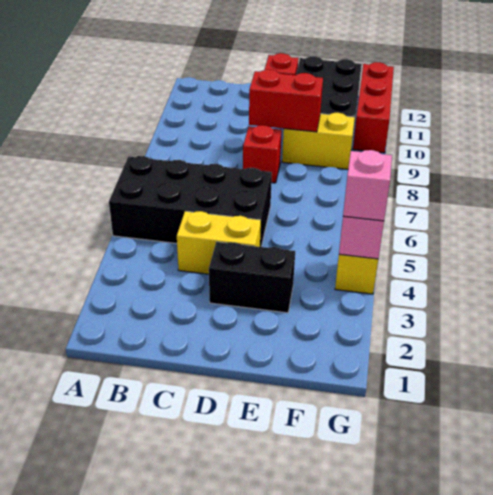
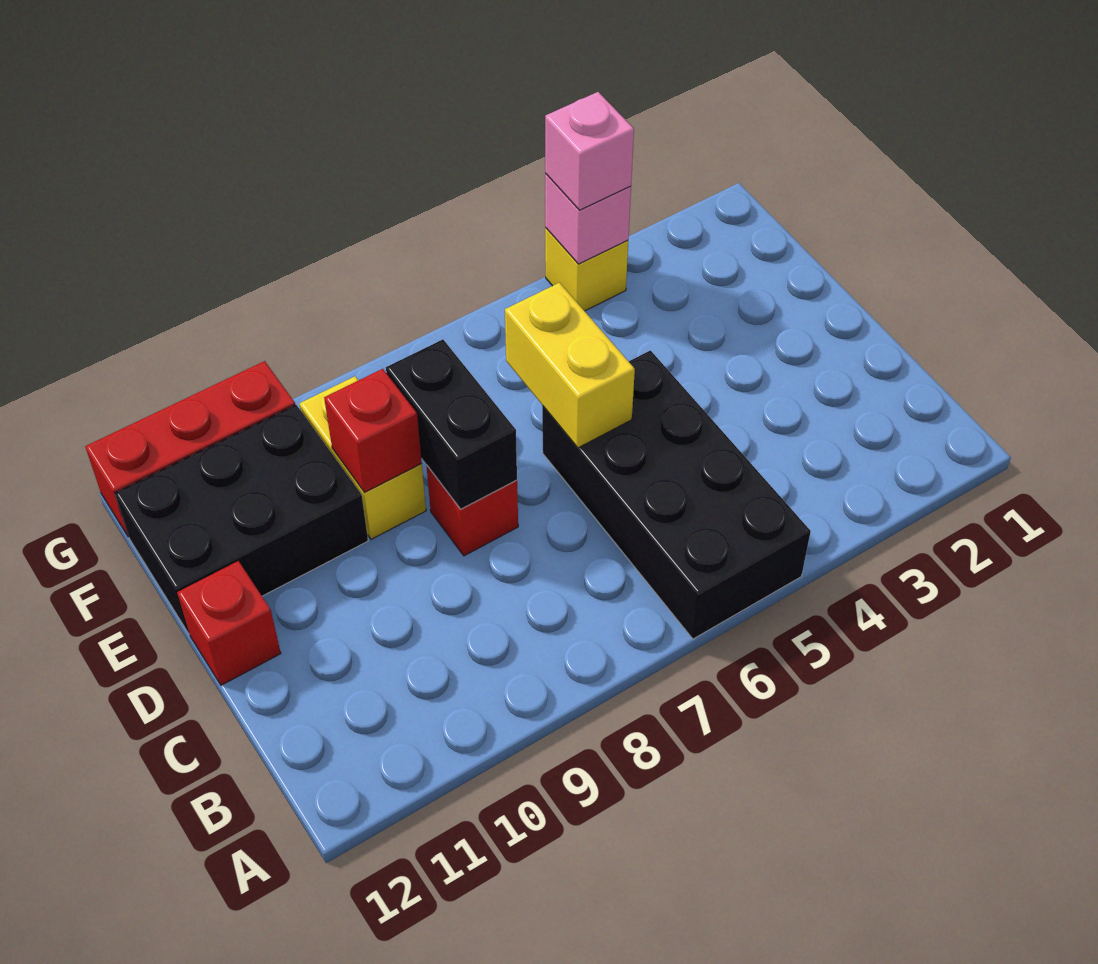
yellow 1x2 brick [177,211,261,274] -> yellow 1x2 brick moved to [505,283,635,448]
black 1x2 brick [209,242,295,313] -> black 1x2 brick moved to [386,340,517,509]
red 1x2 brick [249,70,323,132] -> red 1x1 brick [324,369,422,493]

